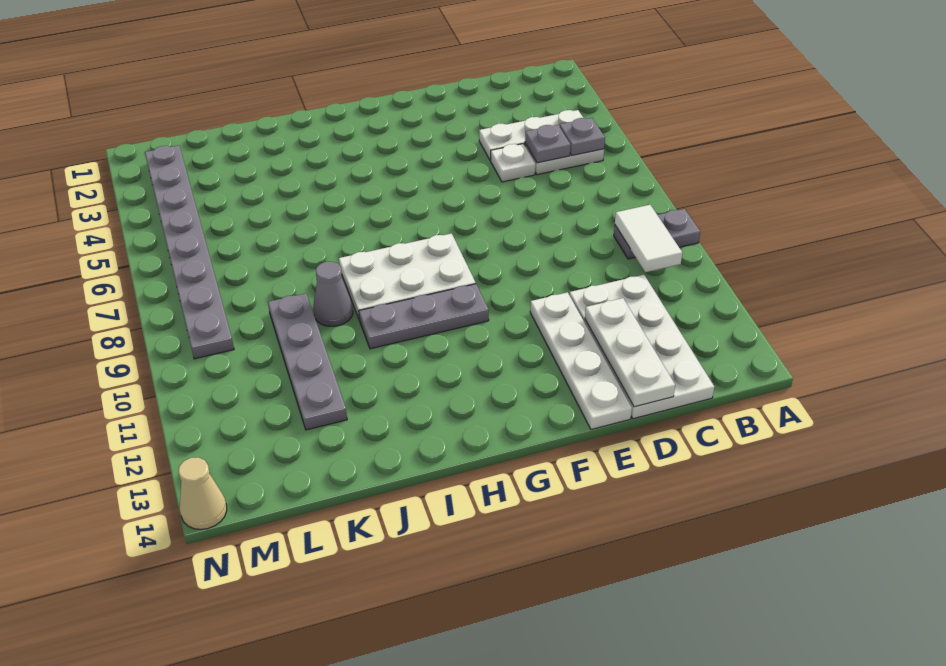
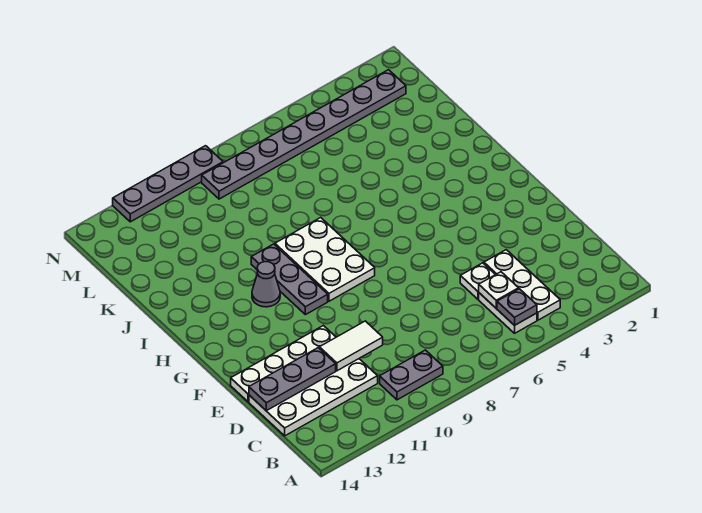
grey 1x2 plate [614,209,700,259] -> grey 1x2 plate turned to [380,350,443,400]
white 1x2 tile [615,205,682,272] -> white 1x2 tile moved to [319,321,383,371]
grey 1x1 plate [525,125,571,163] -> white 1x1 plate [479,272,519,308]
white 1x3 plate [585,298,675,407] -> grey 1x3 plate [249,348,336,411]
grey 1x1 cone [313,262,353,326] -> grey 1x1 cone moved to [252,262,280,307]
grey 1x4 plate [268,293,347,430] -> grey 1x4 plate moved to [113,146,223,222]
tan 1x1 cone [178,457,227,530] -> none

